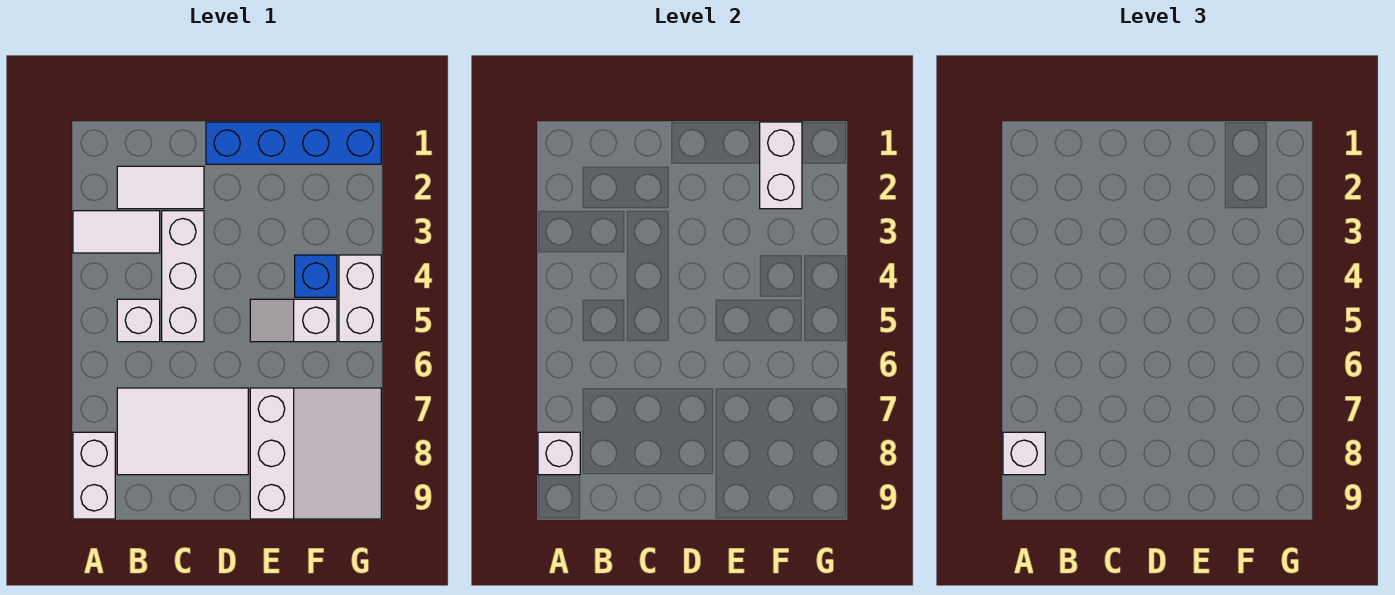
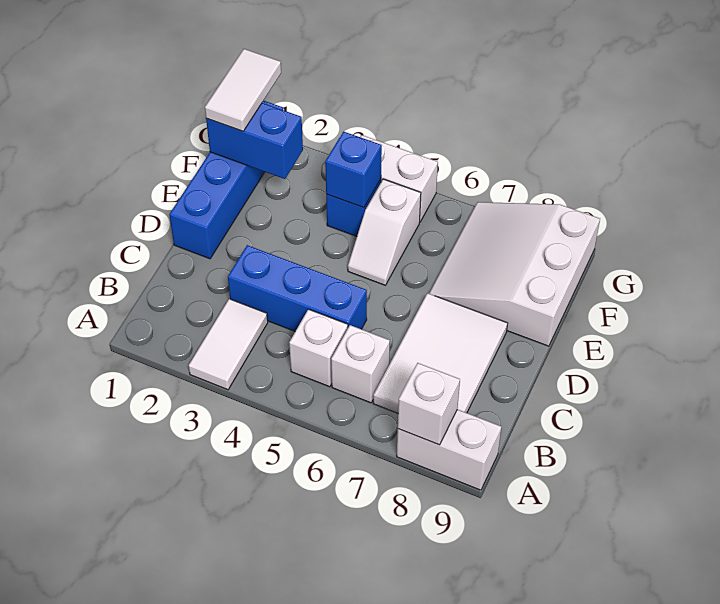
white 1x1 brick [1003,432,1045,475] -> white 1x1 brick moved to [331,325,390,403]
white 1x2 tile [117,166,204,209] -> white 1x2 tile moved to [205,49,281,131]
white 1x3 brick [162,211,204,342] -> blue 1x3 brick [228,245,367,331]
white 3x3 slope [250,388,381,519] -> white 3x3 slope turned to [429,202,600,346]
white 1x2 brick [760,122,802,209] -> blue 1x2 brick [206,103,303,179]
none -> blue 1x1 brick [325,132,382,208]

